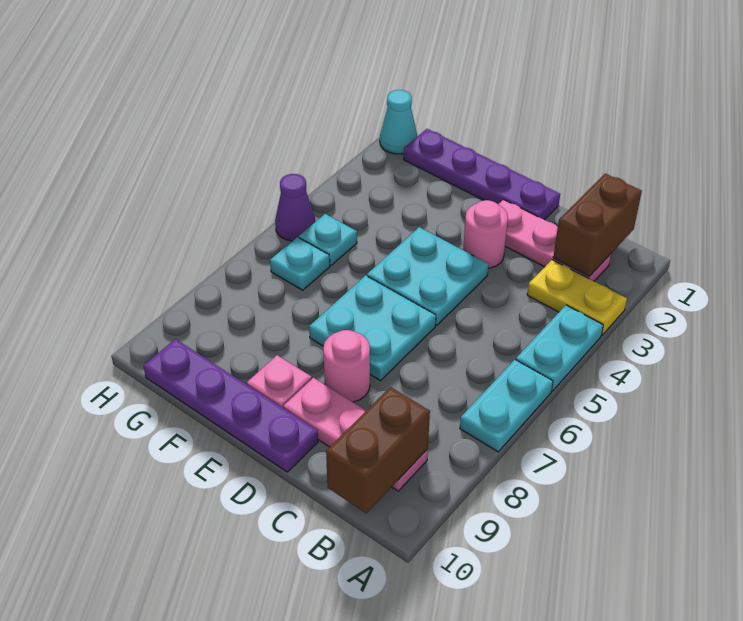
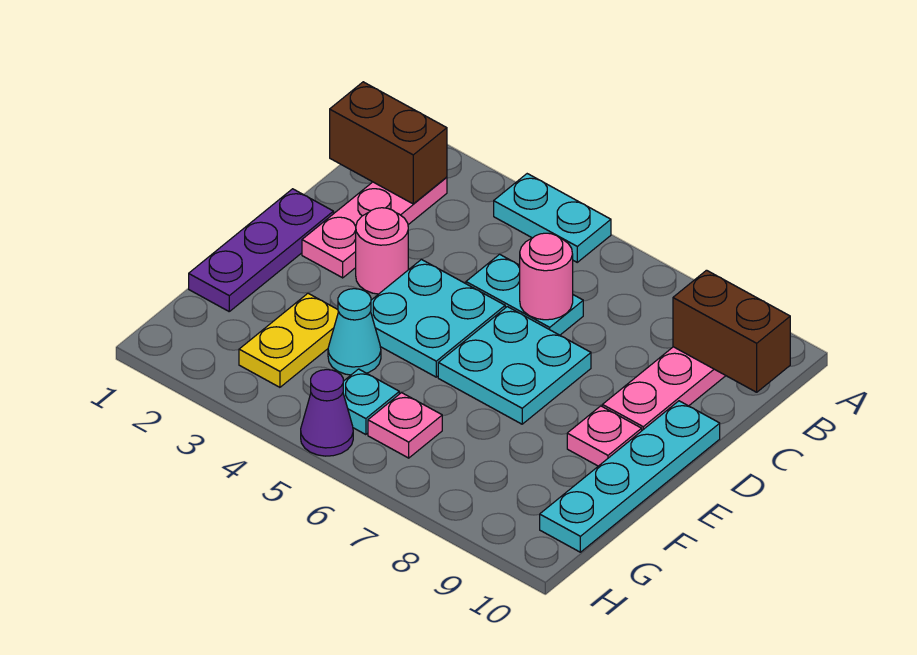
yellow 1x2 plate [527,260,627,335] -> yellow 1x2 plate moved to [239,293,338,387]
cyan 1x2 plate [460,360,553,452] -> cyan 1x2 plate moved to [466,254,583,335]
purple 1x4 plate [404,129,560,220] -> purple 1x3 plate [189,189,333,311]
pink 1x1 round brick [323,330,370,402] -> pink 1x1 round brick moved to [520,233,573,320]
purple 1x4 plate [144,339,318,472] -> cyan 1x4 plate [540,401,720,552]
cyan 1x1 plate [270,237,330,290] -> pink 1x1 plate [368,393,442,458]
cyan 1x1 cone [380,90,418,154] -> cyan 1x1 cone moved to [328,289,381,375]

